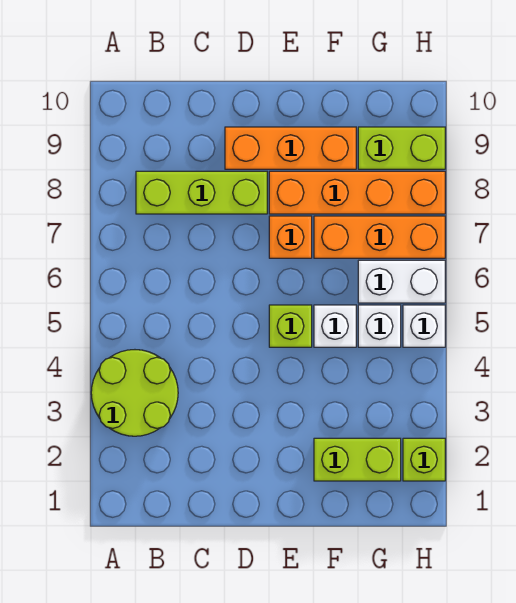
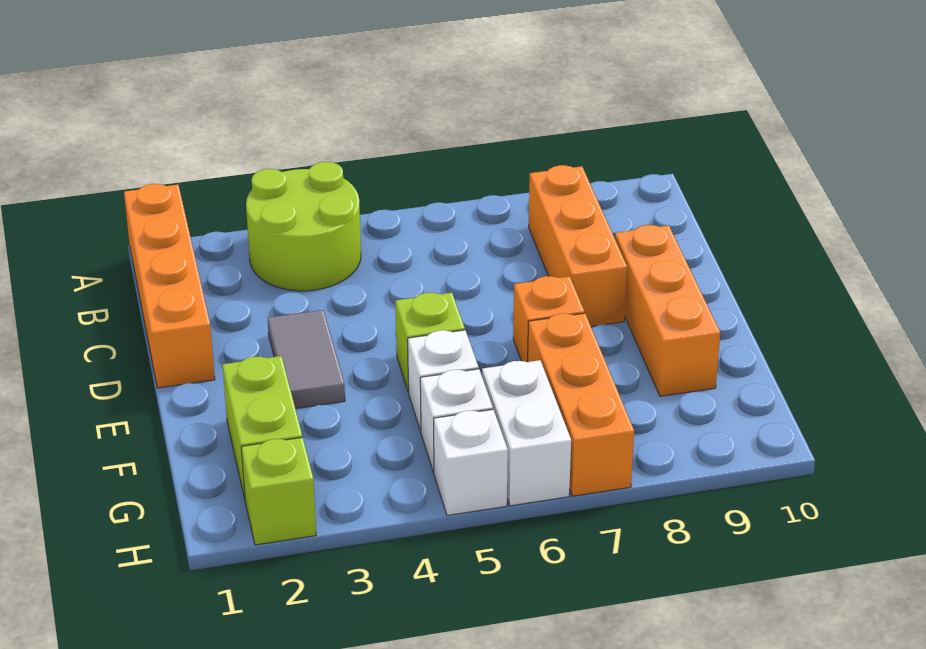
lime 1x3 brick [136,171,267,214] -> orange 1x3 brick [529,165,627,327]
none -> grey 1x2 tile [268,310,345,409]
orange 1x4 brick [269,171,445,214] -> orange 1x4 brick moved to [124,184,215,388]
lime 1x2 brick [358,127,445,169] -> none

